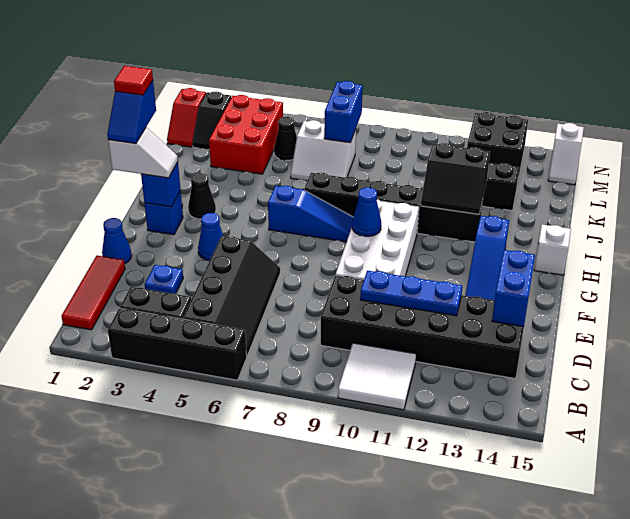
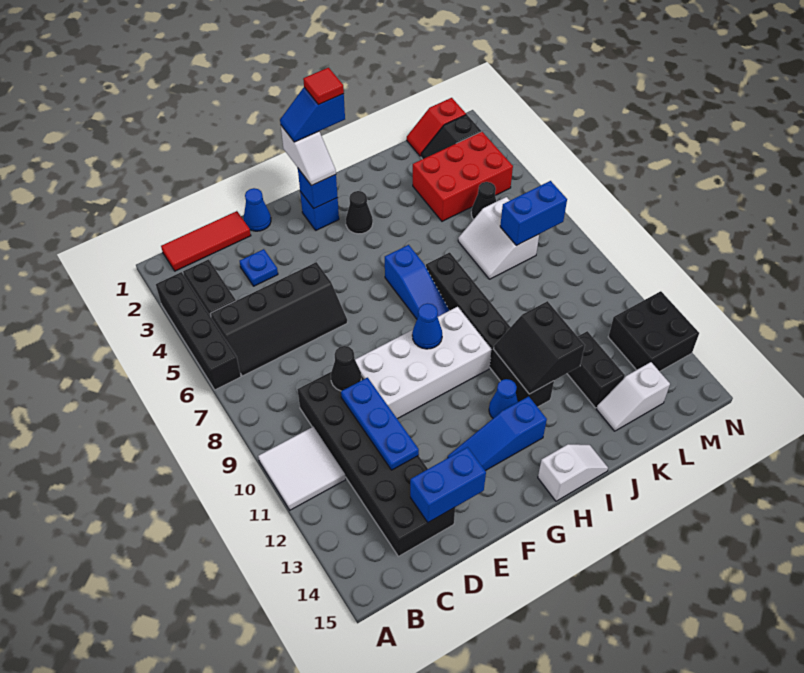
none -> black 1x1 cone [331,346,361,391]
blue 1x1 cone [198,213,223,260] -> blue 1x1 cone moved to [489,379,518,418]
white 1x2 slope [548,123,584,185] -> white 1x2 slope moved to [597,362,670,431]

